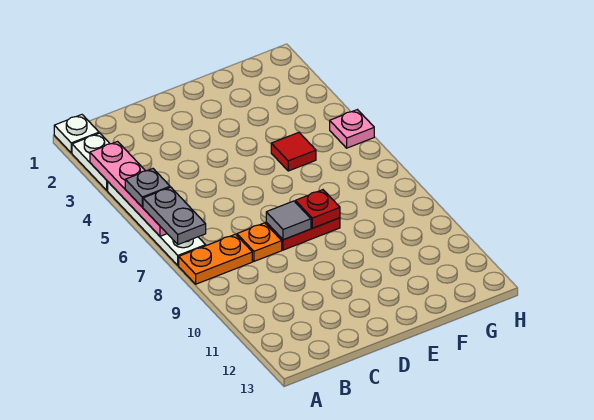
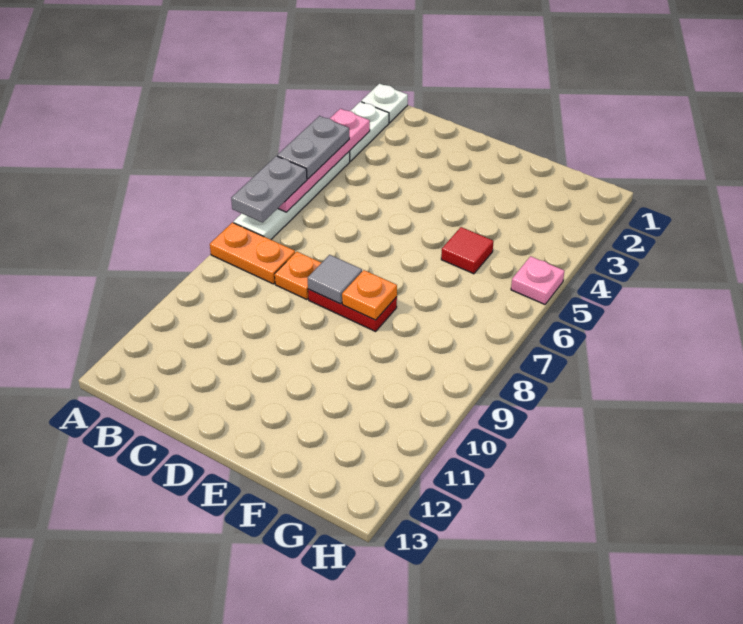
grey 1x1 plate [125,169,170,207] -> grey 1x2 plate [277,116,349,179]
red 1x1 plate [295,190,340,228] -> orange 1x1 plate [342,270,397,320]

